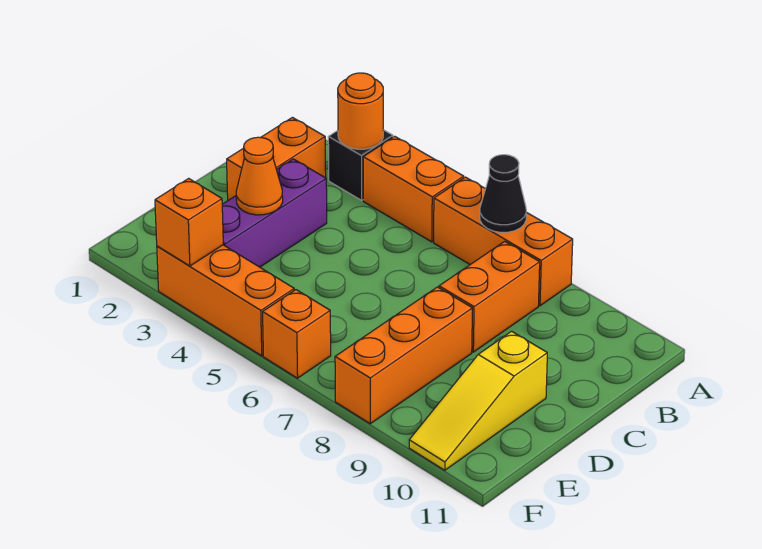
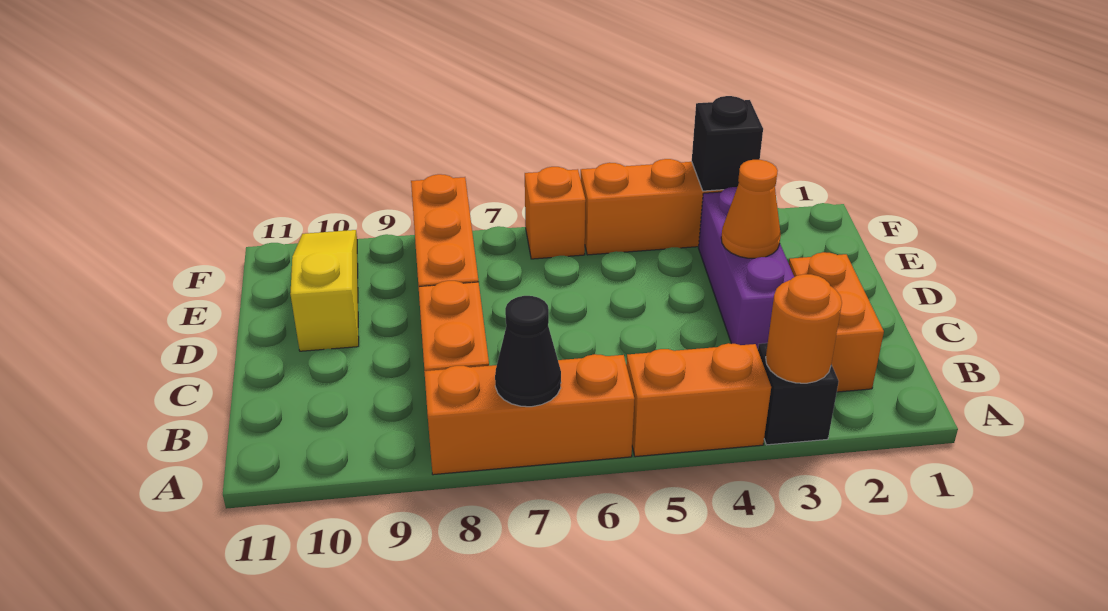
orange 1x1 brick [155,178,223,266] -> black 1x1 brick [692,96,763,191]

